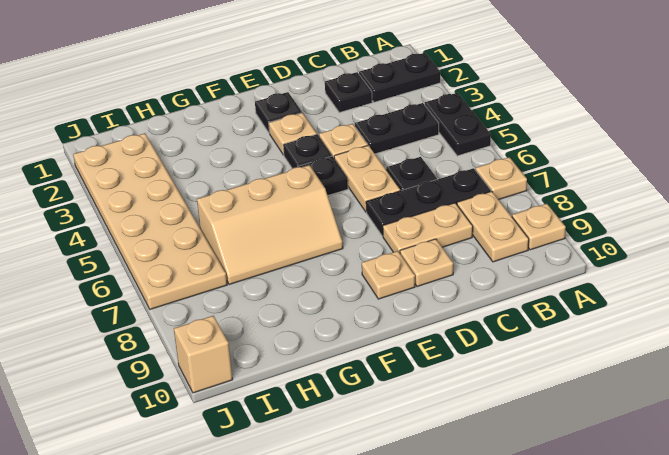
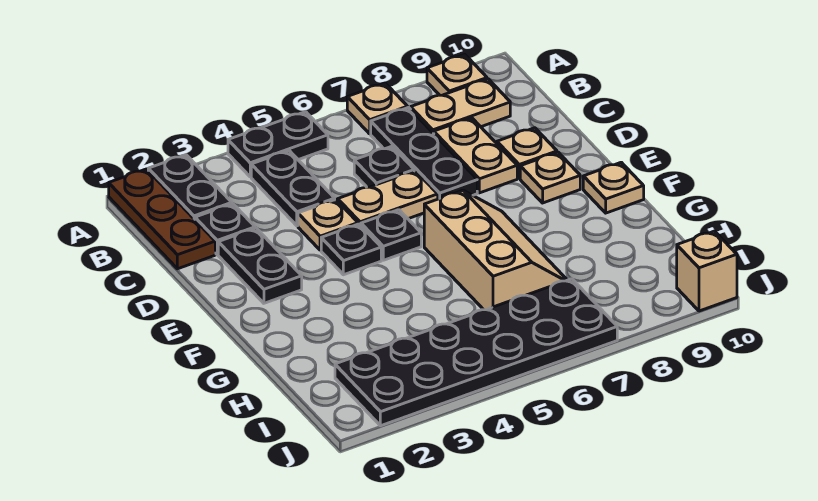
none -> brown 1x3 plate [109,169,215,269]
black 1x1 plate [255,92,302,133] -> black 1x2 plate [218,228,302,303]
tan 1x1 plate [269,113,317,155] -> tan 1x1 plate moved to [583,162,644,213]
tan 2x6 plate [73,133,227,309] -> black 2x6 plate [335,279,617,426]

